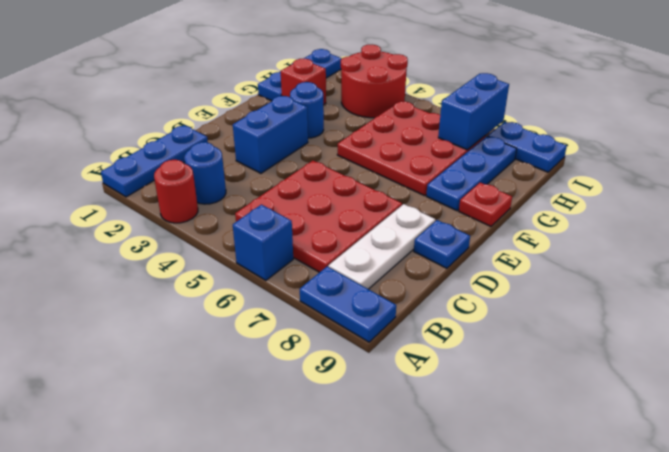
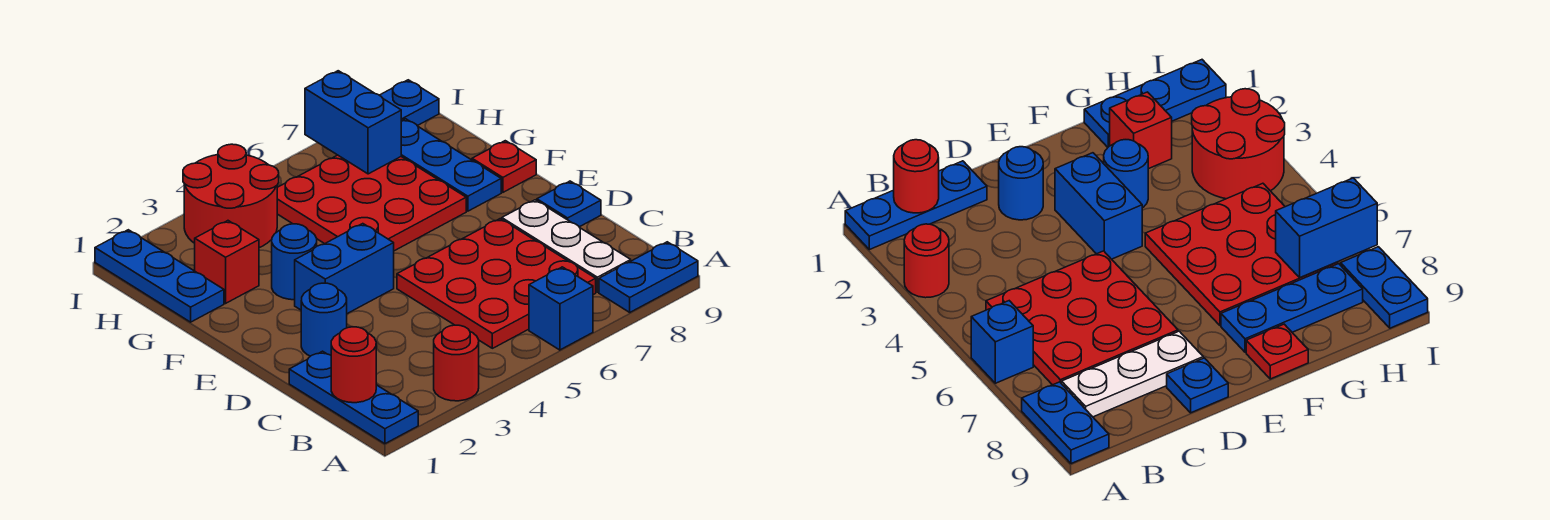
none -> red 1x1 round brick [331,327,376,403]
blue 1x1 round brick [184,142,226,204] -> blue 1x1 round brick moved to [301,283,347,356]
blue 1x2 brick [233,96,308,173] -> blue 1x2 brick turned to [295,224,394,314]

